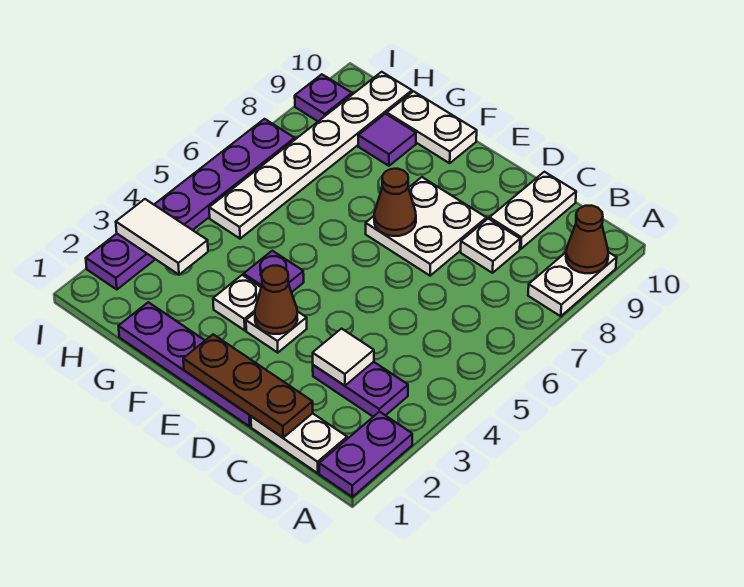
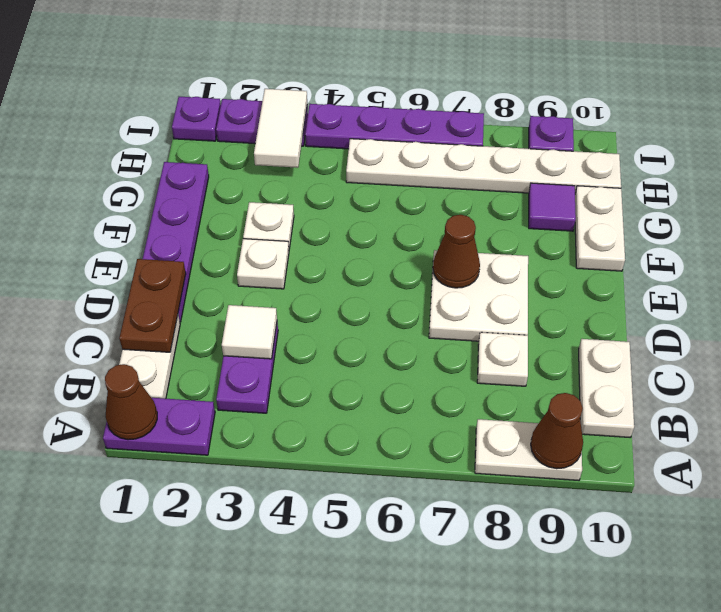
brown 1x3 plate [183,334,313,438] -> brown 1x2 plate [119,259,186,352]
white 1x2 plate [489,172,576,249] -> white 1x2 plate turned to [579,339,634,438]
brown 1x1 cone [255,266,298,334] -> brown 1x1 cone moved to [105,364,157,440]
purple 1x1 plate [244,251,304,292] -> purple 1x1 plate moved to [172,97,221,141]

